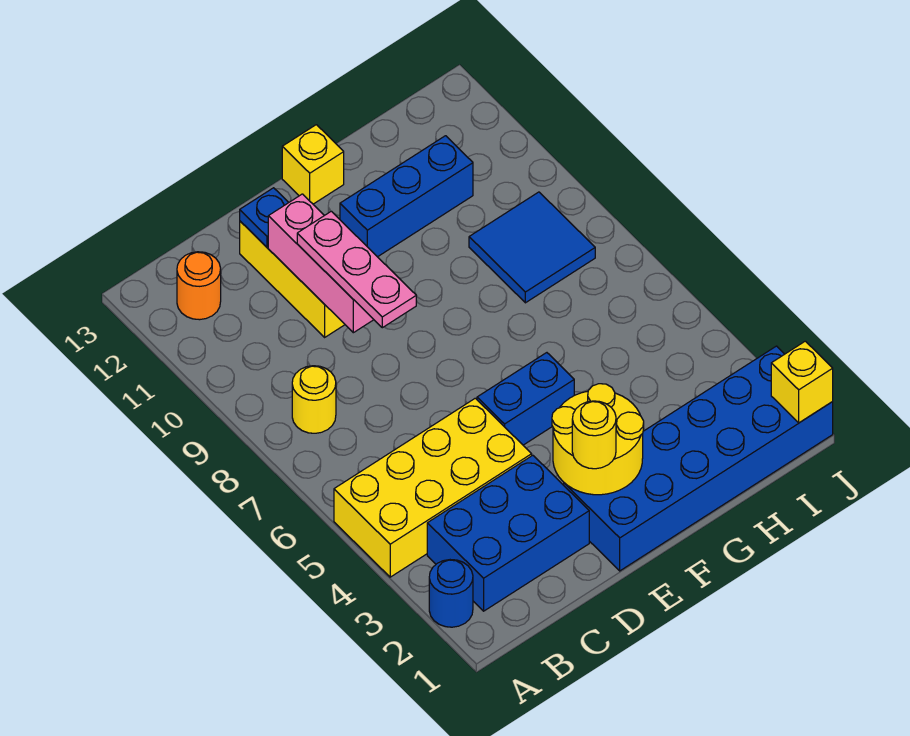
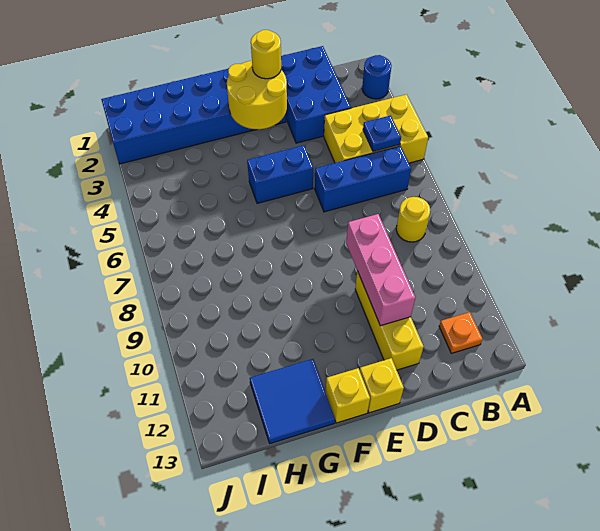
yellow 2x4 brick [334,398,532,577] -> yellow 2x3 brick [324,94,428,163]
blue 2x3 brick [427,455,589,611] -> blue 2x3 brick turned to [281,46,351,143]
orange 1x1 round brick [177,252,221,320] -> orange 1x1 plate [439,312,483,353]
pink 1x3 plate [297,211,416,328] -> none
blue 1x1 plate [240,188,289,247] -> blue 1x1 plate moved to [363,115,401,152]
blue 1x3 brick [340,136,473,257] -> blue 1x3 brick moved to [315,146,411,212]
blue 2x2 tile [469,192,595,303] -> blue 2x2 tile moved to [250,359,335,444]
yellow 1x1 brick [771,341,833,423] -> yellow 1x1 brick moved to [360,358,404,413]

